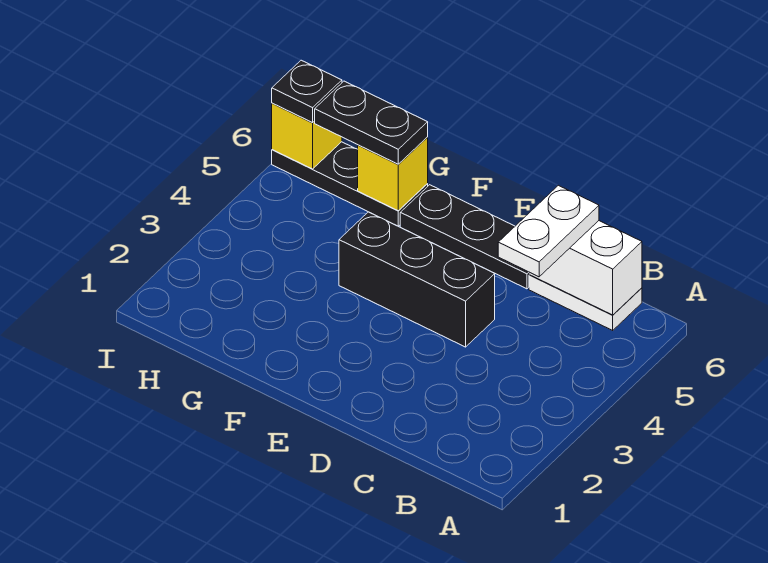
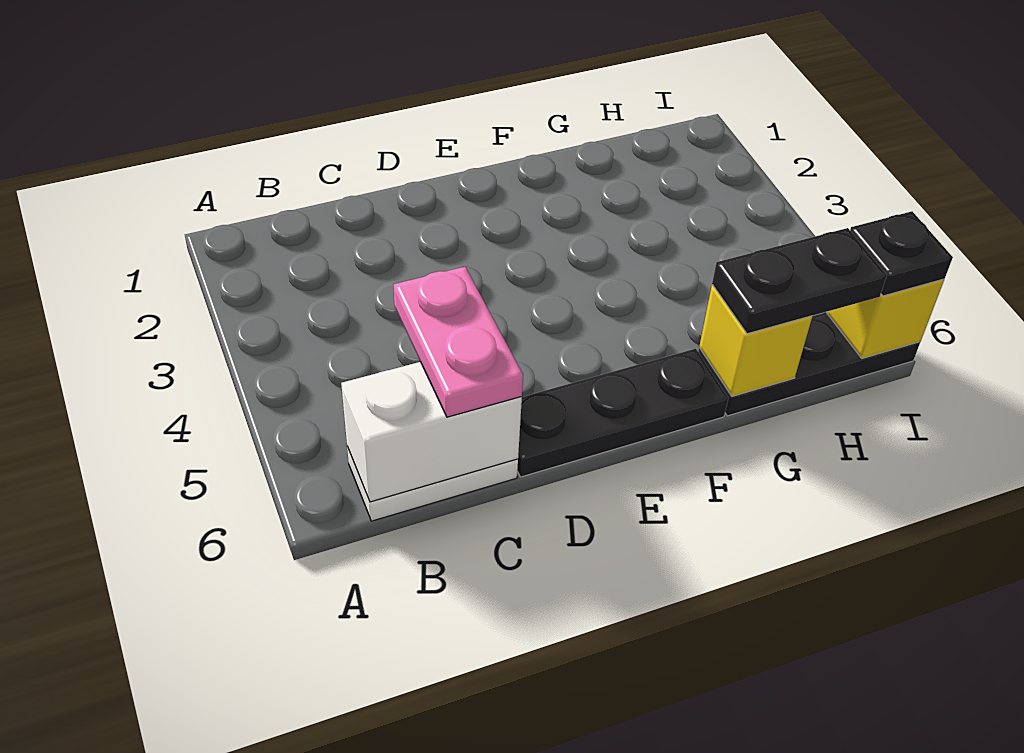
white 1x2 plate [498,185,599,277] -> pink 1x2 plate [394,267,523,417]
black 1x3 brick [339,212,495,347] -> none

